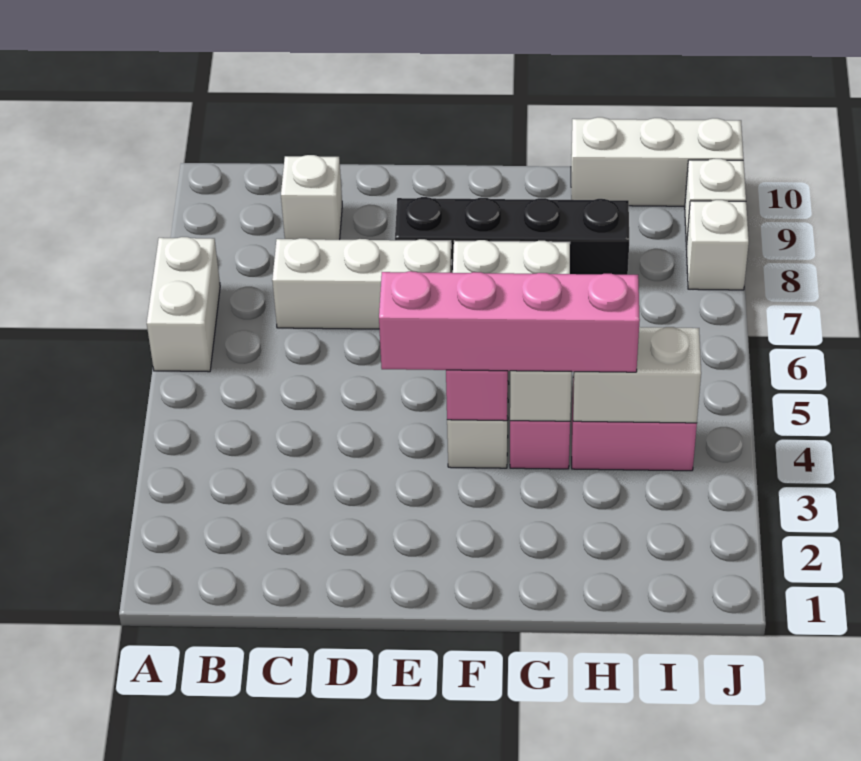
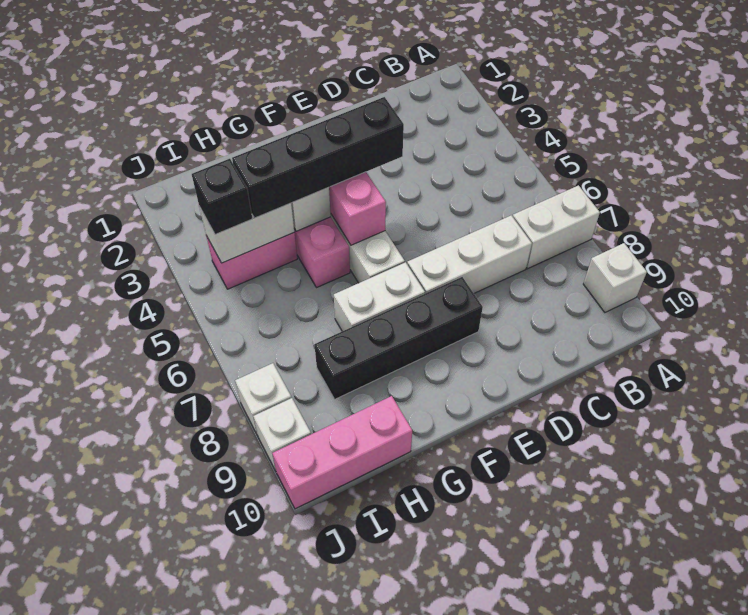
white 1x2 brick [147,237,220,372] -> white 1x2 brick turned to [513,185,600,269]
white 1x1 brick [281,155,342,240] -> white 1x1 brick moved to [584,243,647,312]
pink 1x4 brick [379,271,640,372] -> black 1x4 brick [232,97,404,218]
white 1x3 brick [571,117,744,206] -> pink 1x3 brick [272,396,412,509]
none -> black 1x1 brick [192,159,252,235]

